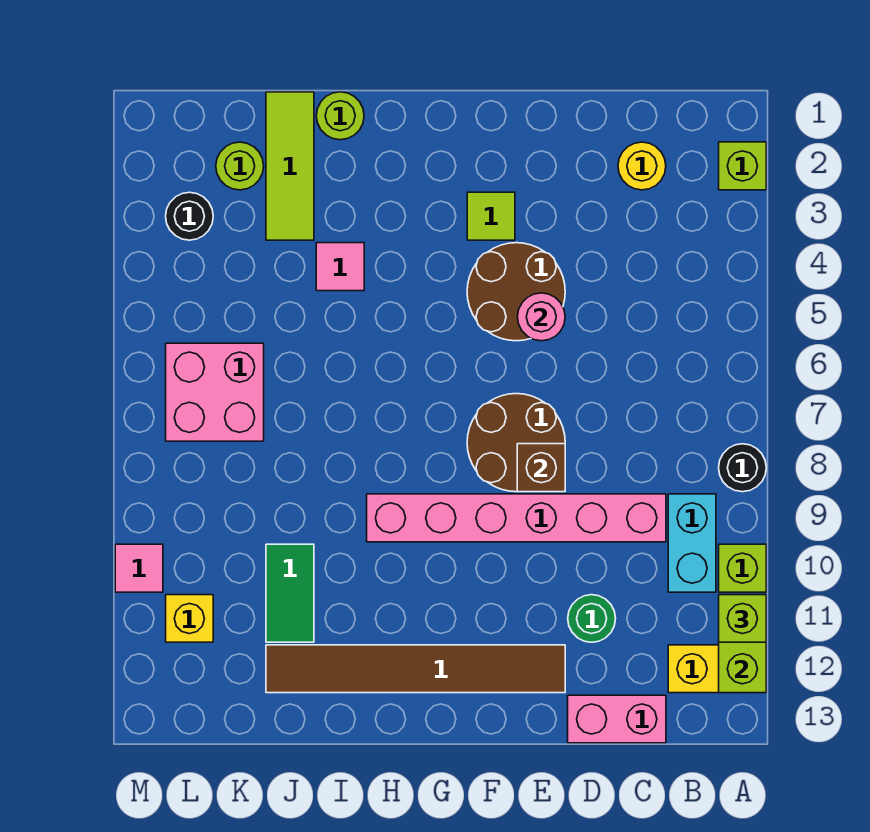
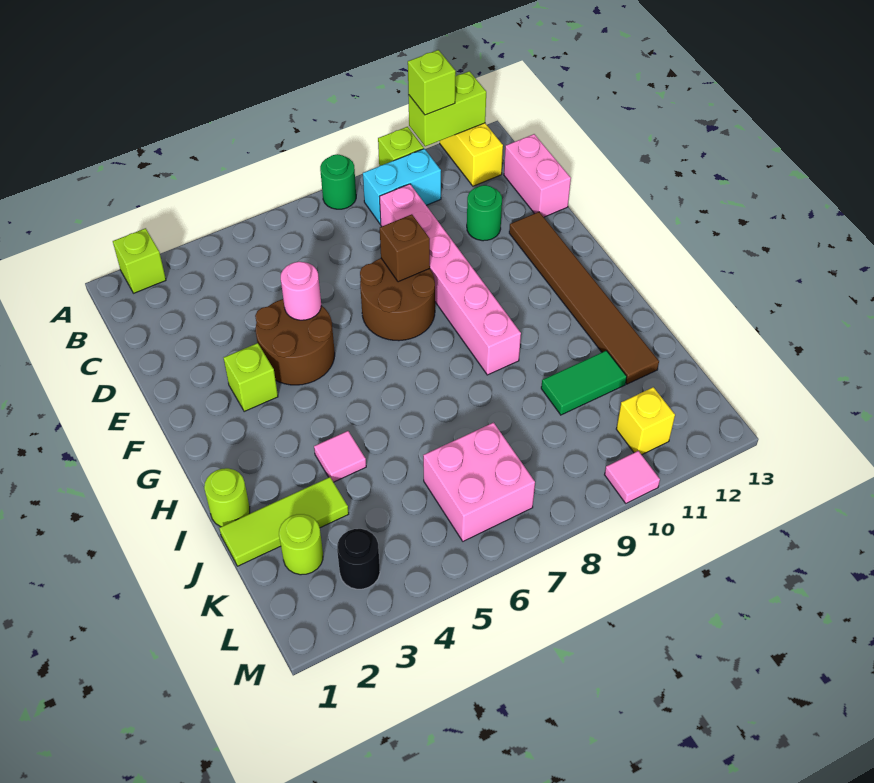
black 1x1 round brick [719,444,766,492] -> green 1x1 round brick [320,154,356,209]
yellow 1x1 round brick [618,142,666,190] -> none
lime 1x1 tile [467,192,515,240] -> lime 1x1 brick [224,343,278,412]

